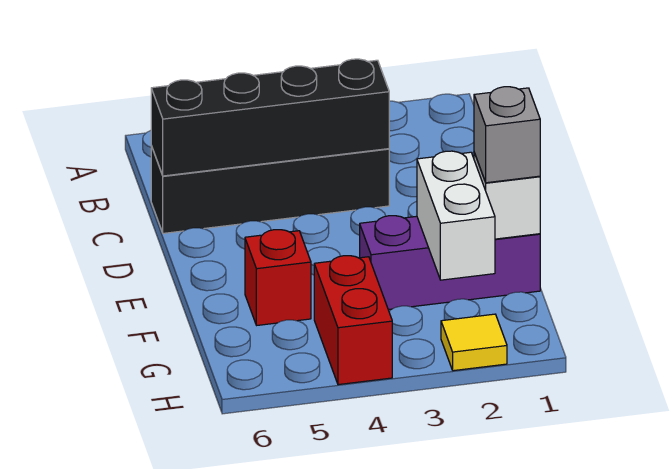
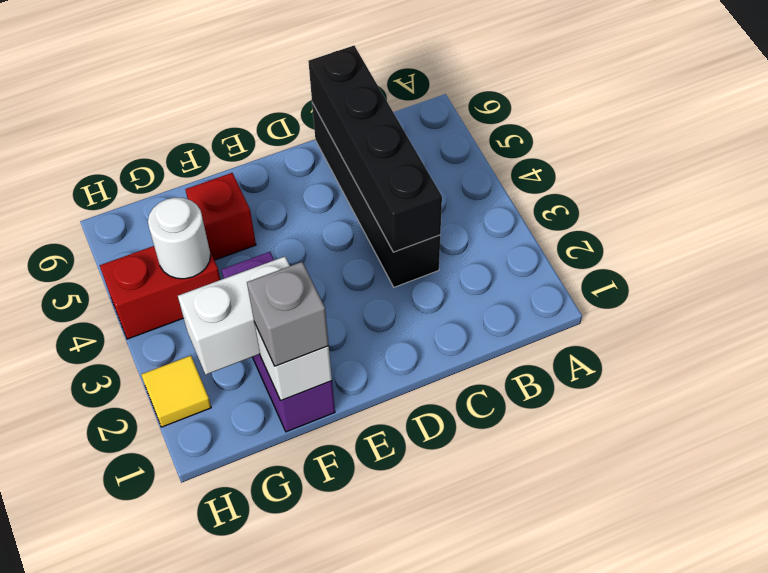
none -> white 1x1 round brick [148,197,211,279]

